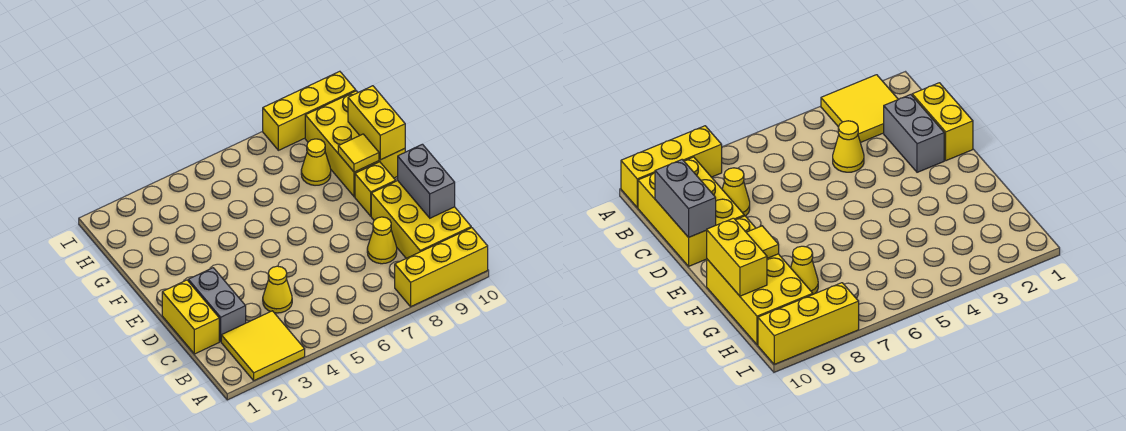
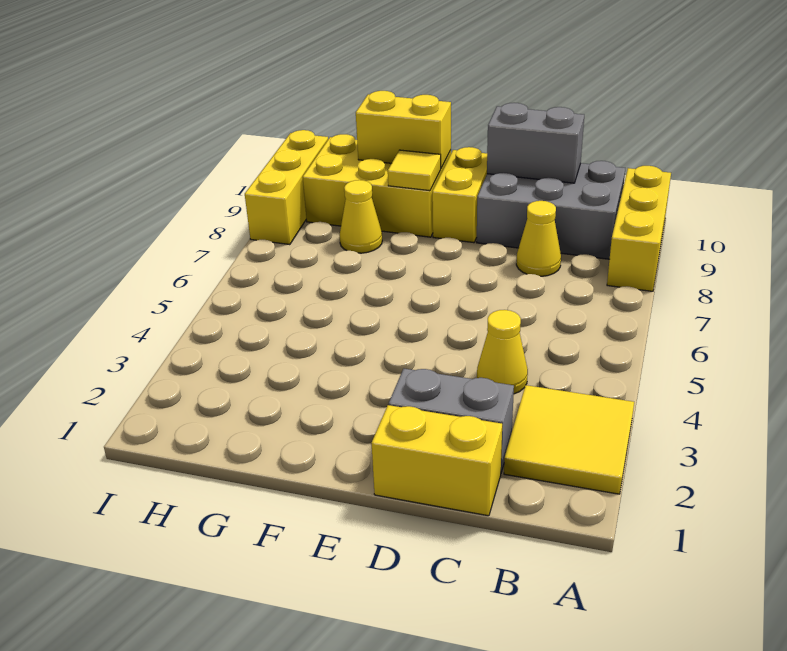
yellow 2x3 brick [371,181,471,258] -> grey 2x3 brick [477,161,625,259]
yellow 1x1 brick [355,162,396,216] -> yellow 1x2 brick [432,147,487,243]

